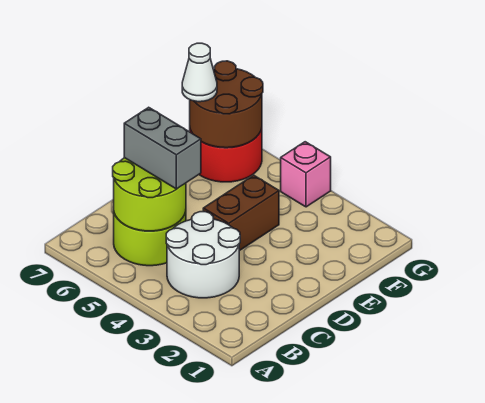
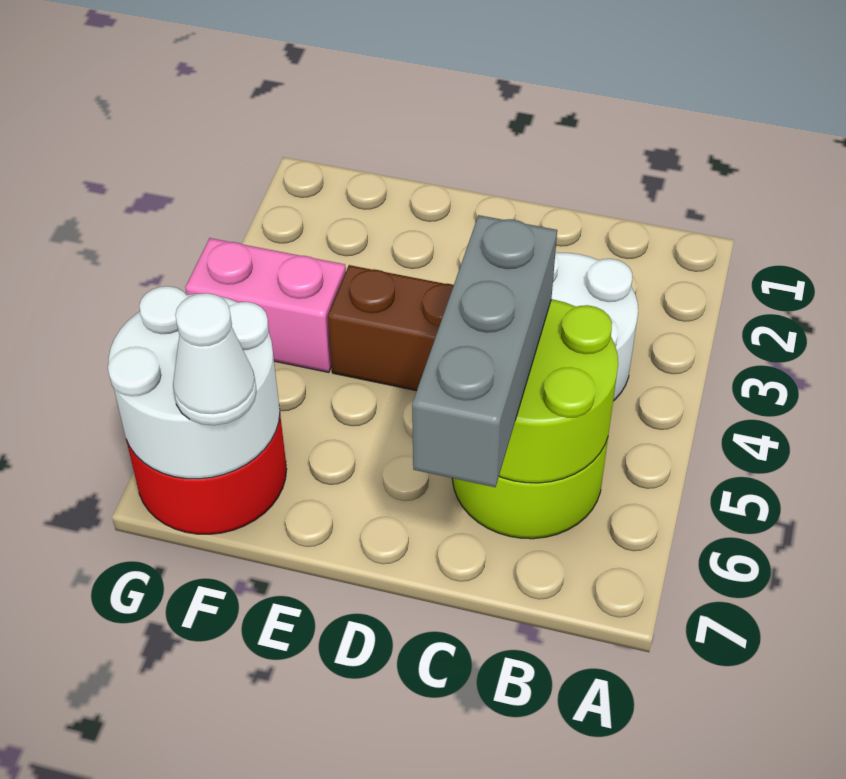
grey 1x2 brick [124,107,201,189] -> grey 1x3 brick [412,215,557,487]
brown 2x2 round brick [190,61,263,148] -> white 2x2 round brick [108,286,280,479]
pink 1x1 brick [281,142,331,207] -> pink 1x2 brick [185,238,346,373]

